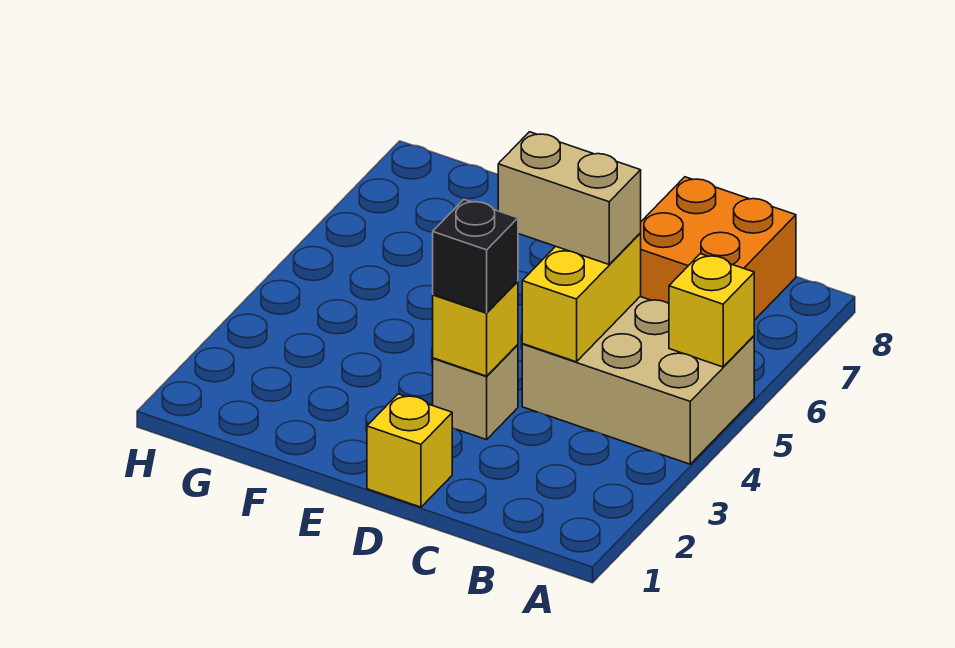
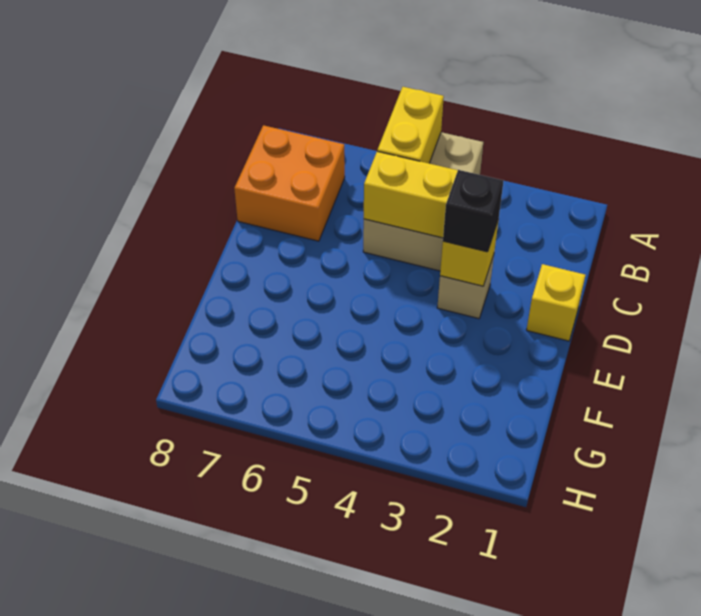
yellow 1x1 brick [669,254,754,367] -> yellow 1x2 brick [377,87,444,163]
tan 1x2 brick [498,132,641,265] -> none

